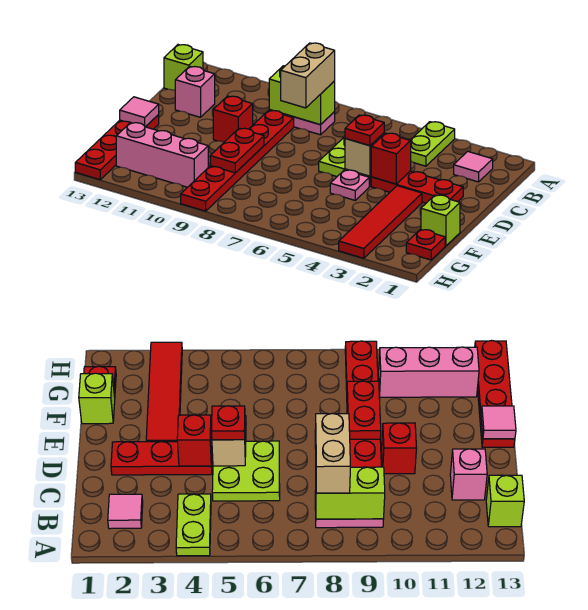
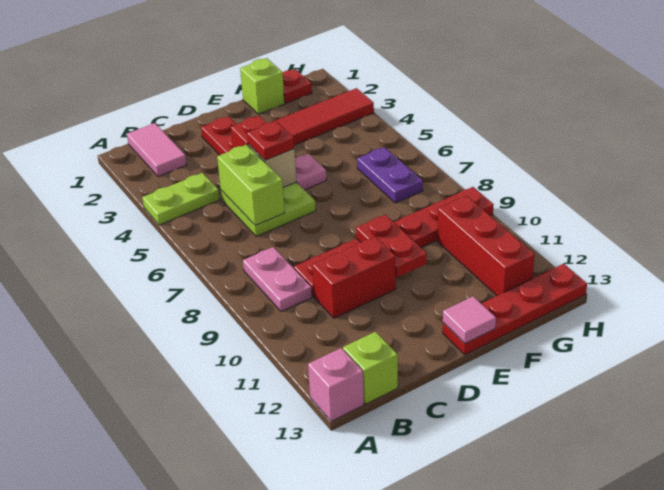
pink 1x1 tile [454,151,493,182] -> pink 1x2 tile [127,123,187,177]
lime 1x2 brick [269,66,335,125] -> lime 1x2 brick moved to [217,145,285,225]
tan 1x2 brick [281,43,335,108] -> none
pink 1x1 brick [175,66,215,117] -> pink 1x1 brick moved to [308,348,364,421]
red 1x1 brick [213,96,253,142] -> red 1x2 brick [313,237,396,318]
red 1x2 plate [210,128,264,173] -> red 1x2 plate turned to [356,215,427,277]
none -> purple 1x2 plate [357,147,423,203]
pink 1x3 brick [116,122,208,187] -> red 1x3 brick [437,196,535,296]

